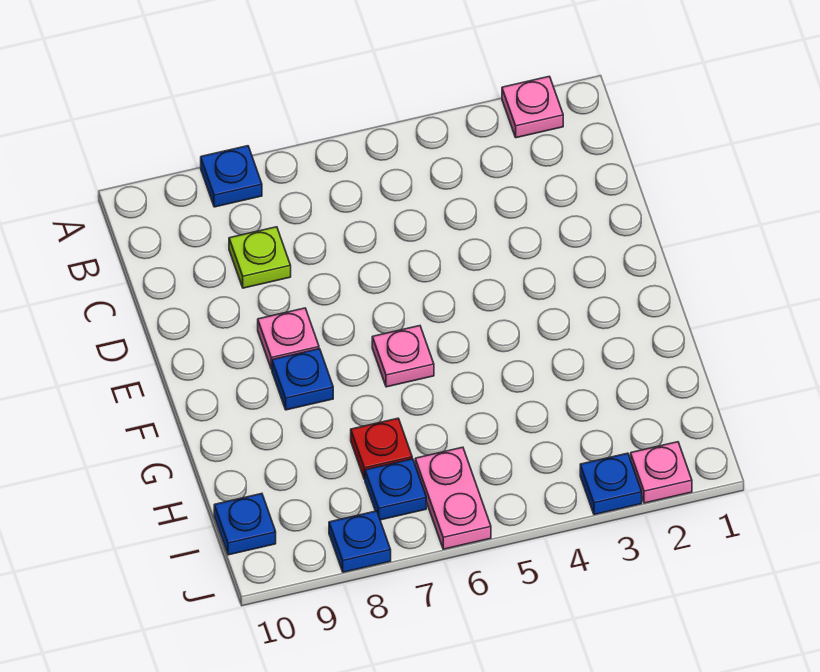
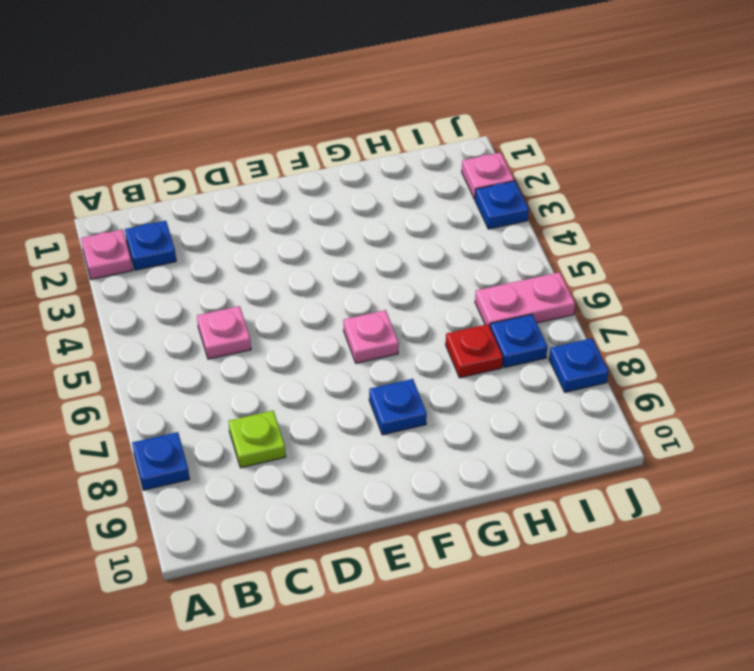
pink 1x1 plate [258,308,319,369] -> pink 1x1 plate moved to [197,306,251,359]
blue 1x1 plate [214,494,276,555] -> blue 1x1 plate moved to [125,221,176,270]

